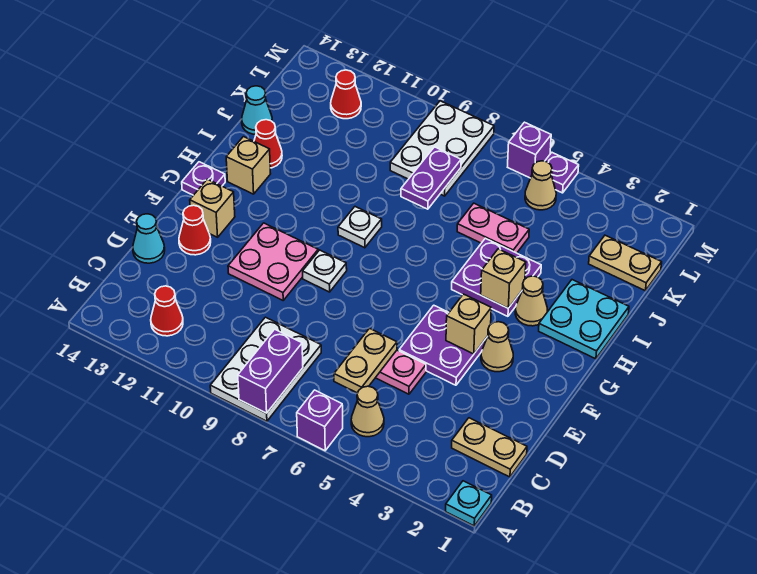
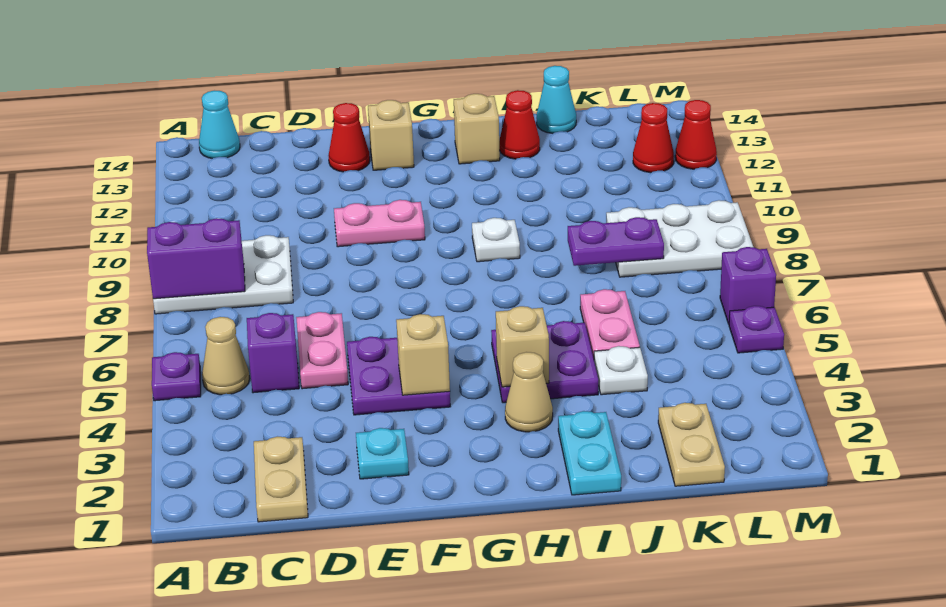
cyan 1x1 plate [446,481,492,526] -> cyan 1x1 plate moved to [356,428,409,479]
purple 1x1 brick [297,390,343,451] -> purple 1x1 brick moved to [247,313,299,393]
red 1x1 cone [151,286,183,336] -> red 1x1 cone moved to [675,100,717,169]
tan 1x2 plate [334,328,397,393] -> none
cyan 1x1 cone [133,214,165,263] -> cyan 1x1 cone moved to [199,91,240,159]
pink 2x2 plate [228,223,318,300] -> pink 1x2 plate [334,200,425,247]
tan 1x1 cone [481,322,513,372] -> none
white 1x1 plate [303,250,347,292] -> white 1x1 plate moved to [594,346,648,395]
purple 1x1 plate [182,162,225,195] -> purple 1x1 plate moved to [152,352,201,401]
cyan 2x2 plate [539,280,629,359] -> cyan 1x2 plate [558,411,621,495]
tan 1x1 cone [525,161,556,210] -> none

